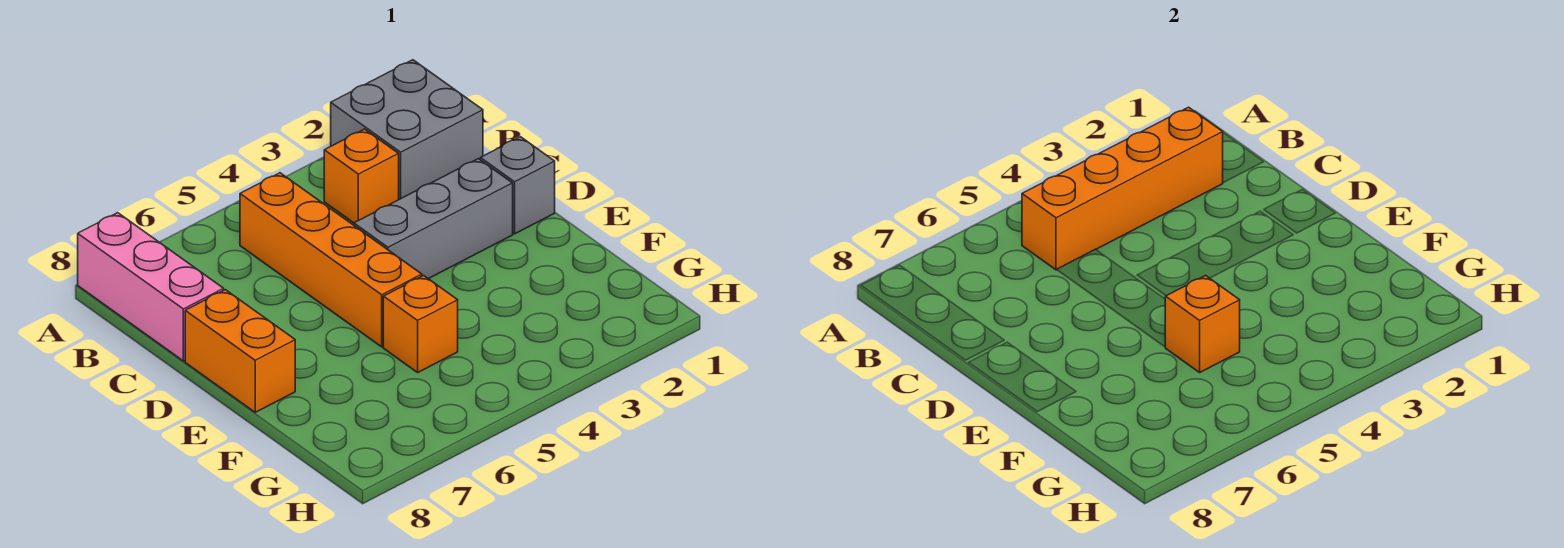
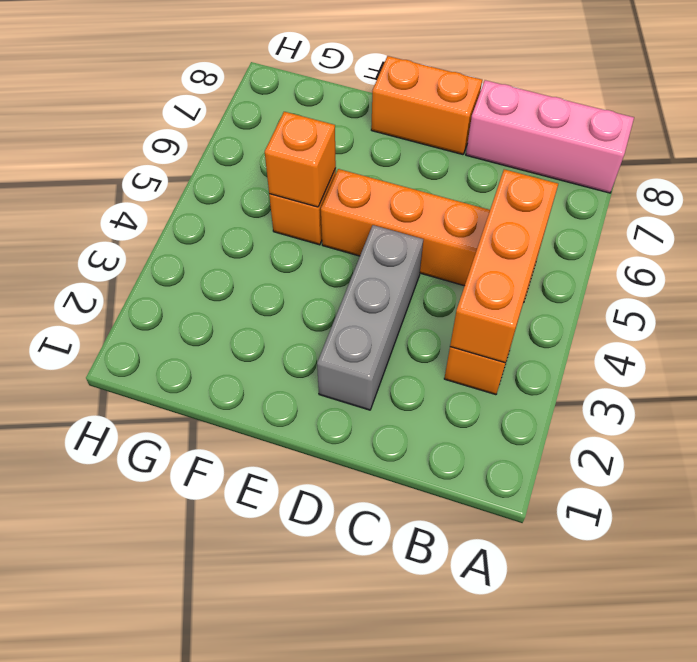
grey 2x2 brick [331,60,483,199] -> none
orange 1x4 brick [1022,107,1223,270] -> orange 1x3 brick [450,169,558,363]
grey 1x1 brick [480,137,555,234] -> none

